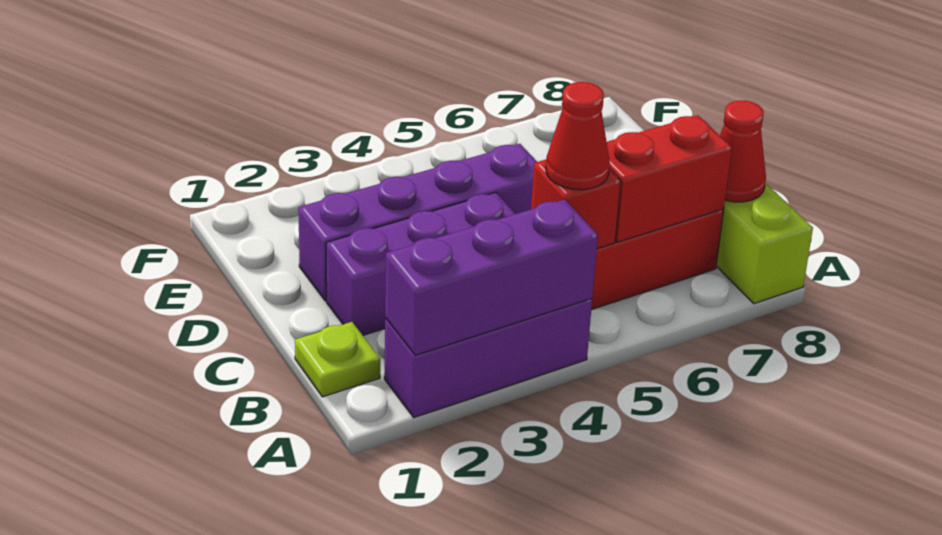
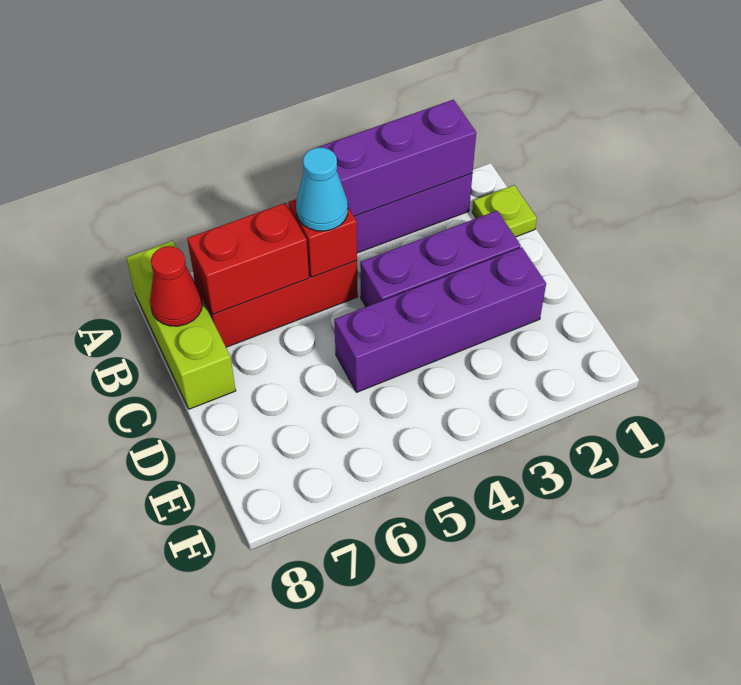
red 1x1 cone [546,82,610,190] -> cyan 1x1 cone [296,148,348,231]

